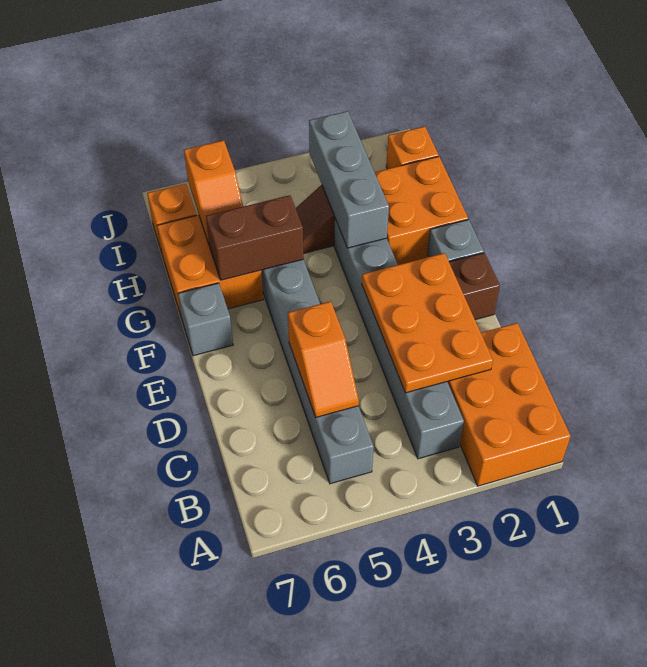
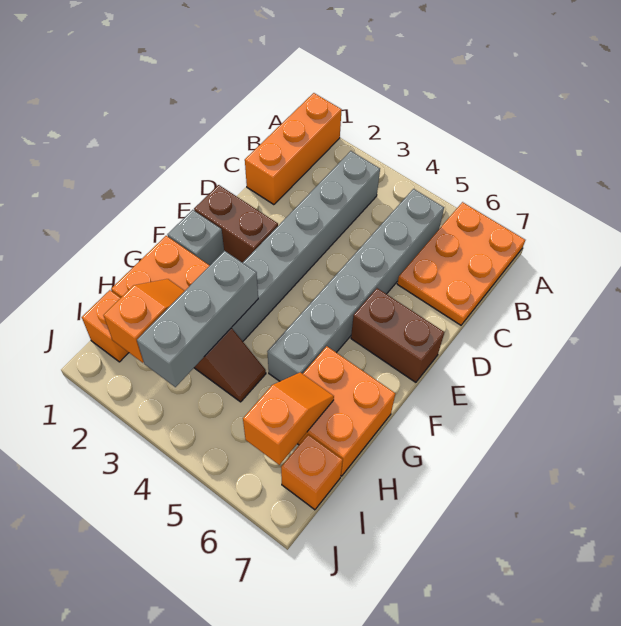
orange 2x3 brick [447,323,571,486] -> orange 1x3 brick [245,93,342,205]
orange 2x3 plate [362,253,493,393] -> orange 2x3 plate moved to [397,202,525,325]
orange 1x2 slope [288,301,359,417] -> orange 1x2 slope moved to [104,279,184,363]
grey 1x1 brick [178,283,233,356] -> none
brown 1x2 brick [206,195,304,280] -> brown 1x2 brick moved to [351,288,444,382]

